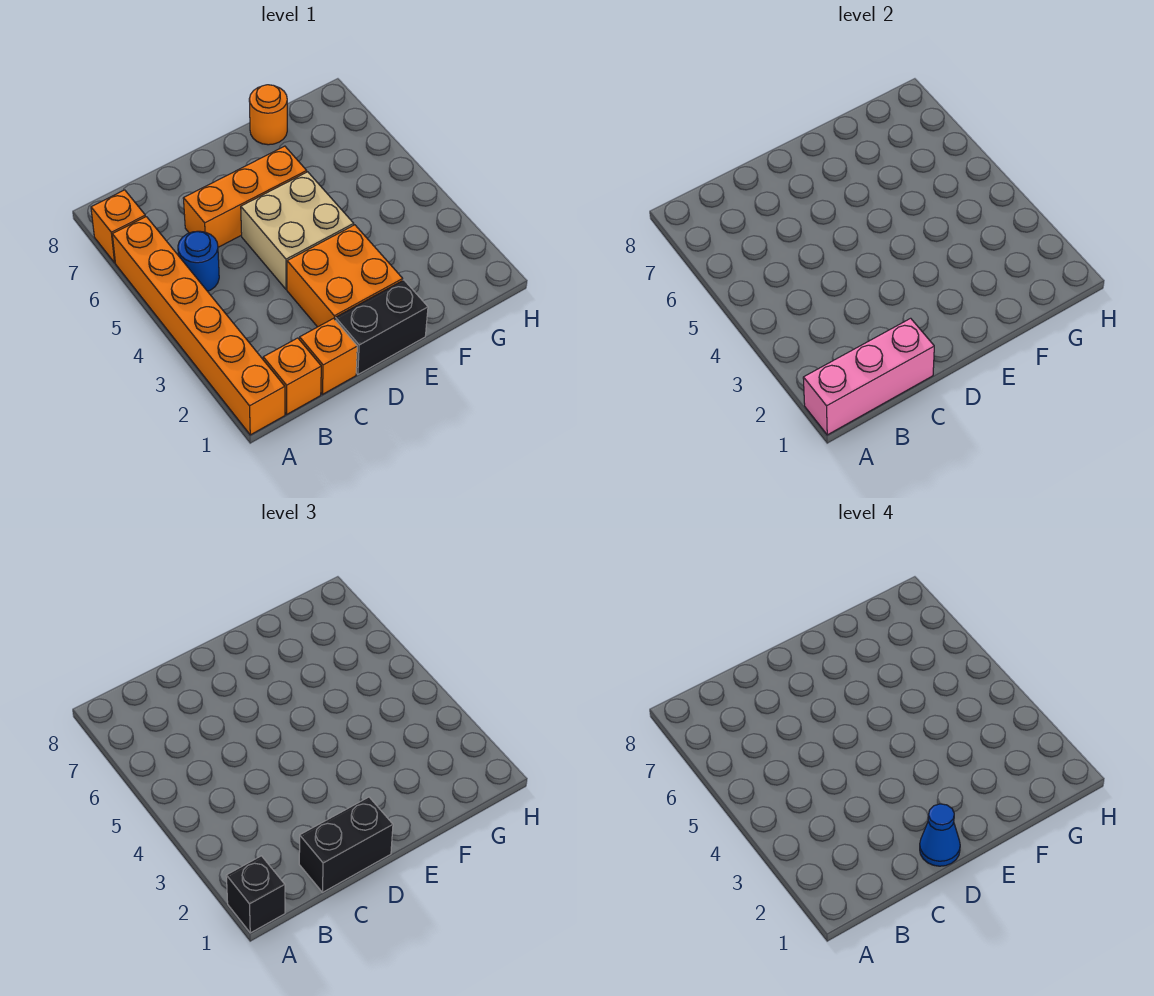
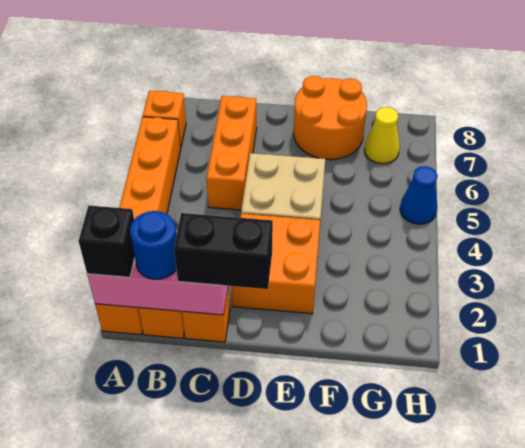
blue 1x1 round brick [178,231,219,291] -> blue 1x1 round brick moved to [130,211,177,279]
orange 1x3 brick [183,146,307,247] -> orange 1x3 brick turned to [206,96,257,210]
black 1x2 brick [335,280,428,374] -> none
blue 1x1 cone [920,804,960,866] -> blue 1x1 cone moved to [400,166,437,224]
orange 1x1 round brick [249,85,287,145] -> orange 2x2 round brick [294,76,367,160]
none -> yellow 1x1 cone [364,107,400,164]

